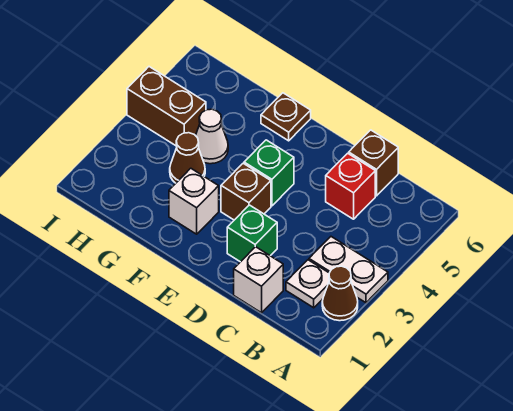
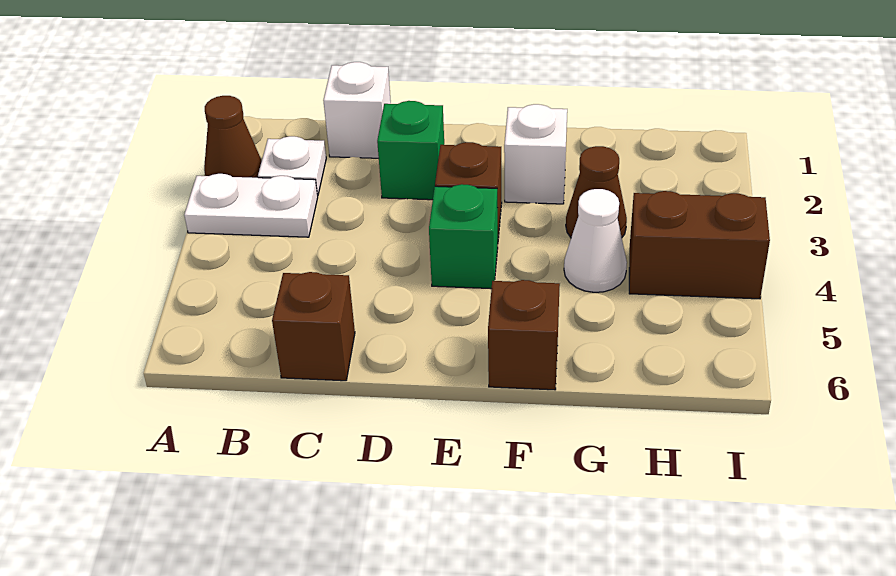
red 1x1 brick [326,153,375,219] -> none
brown 1x1 plate [261,93,311,141] -> brown 1x1 brick [488,280,560,390]

